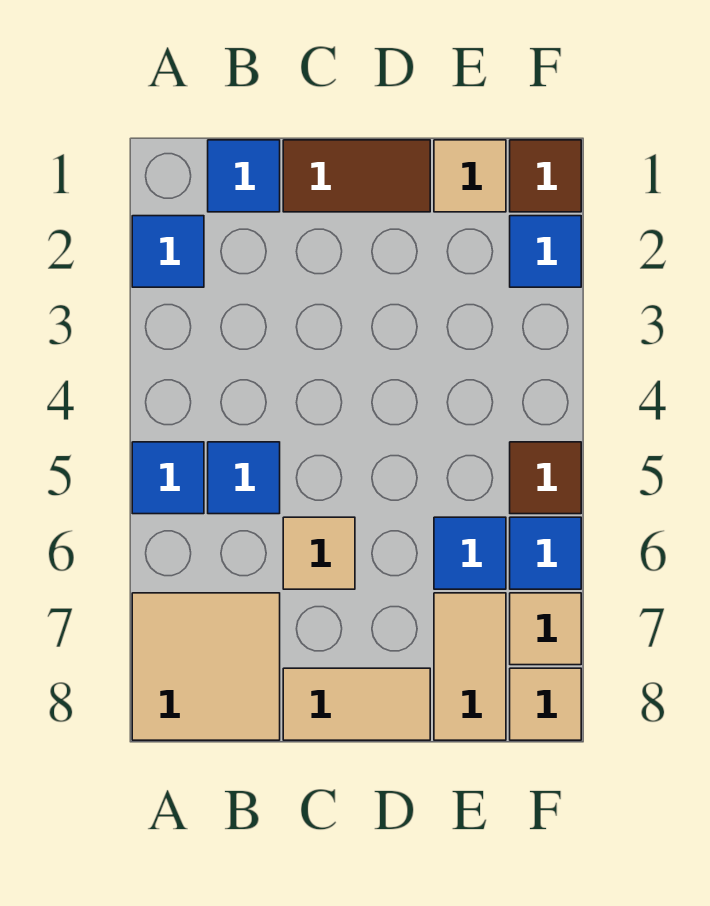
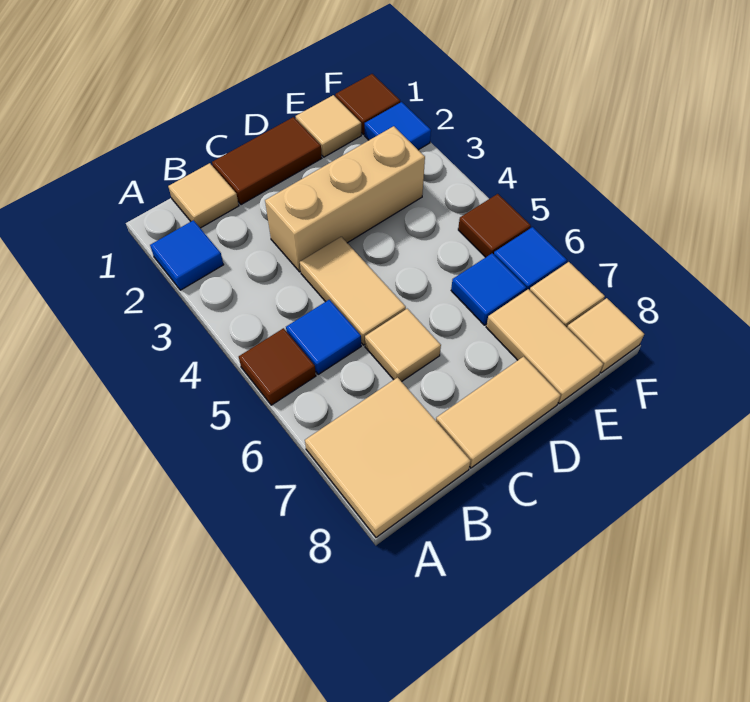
blue 1x1 tile [132,442,204,514] -> brown 1x1 tile [239,328,316,405]
blue 1x1 tile [208,140,280,212] -> tan 1x1 tile [168,163,239,228]
none -> tan 1x3 brick [265,126,425,272]
none -> tan 1x2 tile [300,237,406,345]

